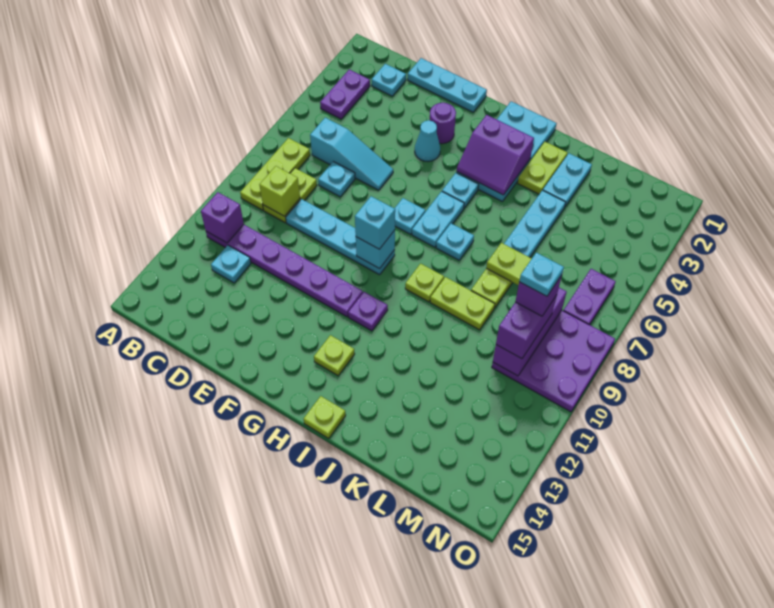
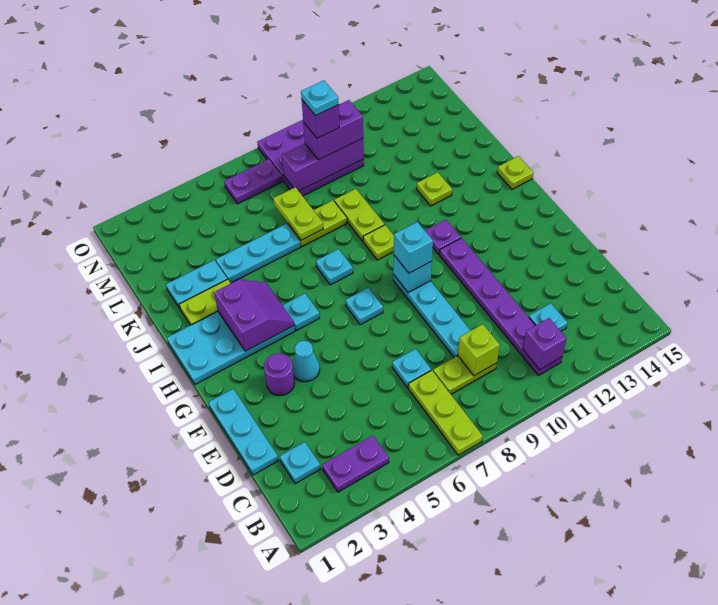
lime 1x3 plate [240,138,310,210] -> lime 1x3 plate turned to [408,370,483,455]
cyan 1x3 slope [310,118,393,190] -> none
cyan 1x2 plate [412,191,464,247] -> none
lime 1x1 plate [314,335,355,376] -> lime 1x1 plate moved to [417,172,452,206]

